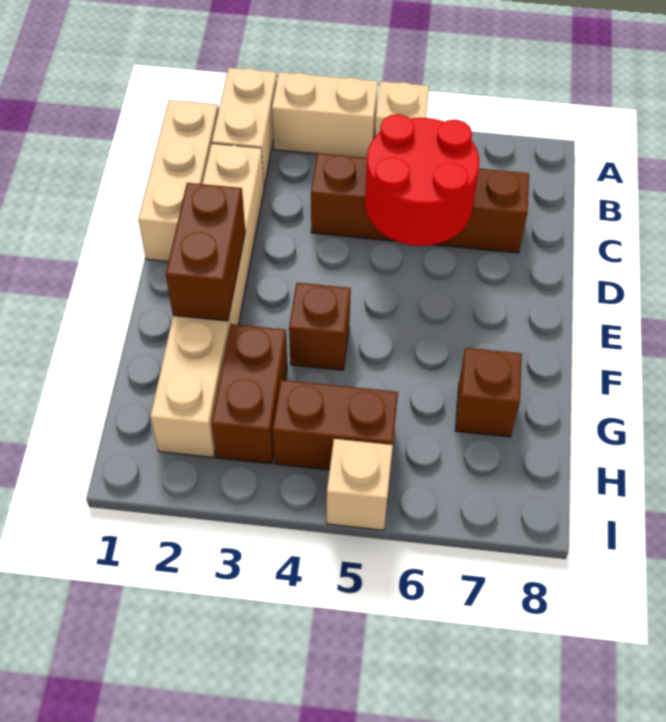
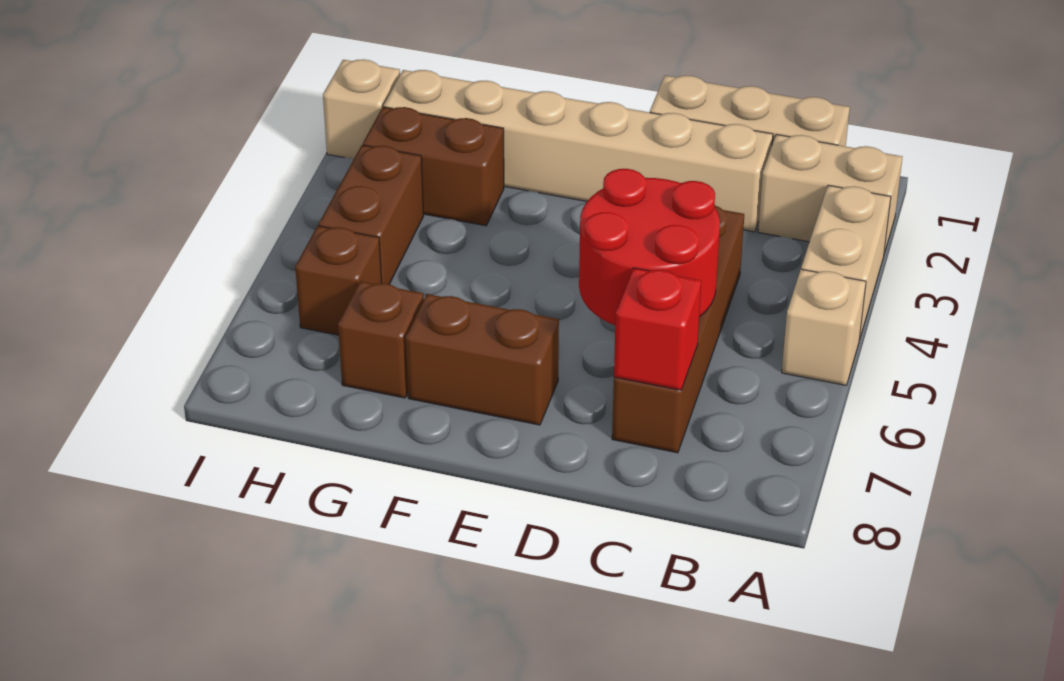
none -> red 1x1 brick [614,268,701,390]
brown 1x2 brick [166,183,245,321] -> brown 1x2 brick moved to [406,294,559,425]
brown 1x1 brick [289,283,351,370] -> brown 1x1 brick moved to [295,226,382,335]
tan 1x1 brick [327,439,393,530] -> tan 1x1 brick moved to [323,59,400,159]

